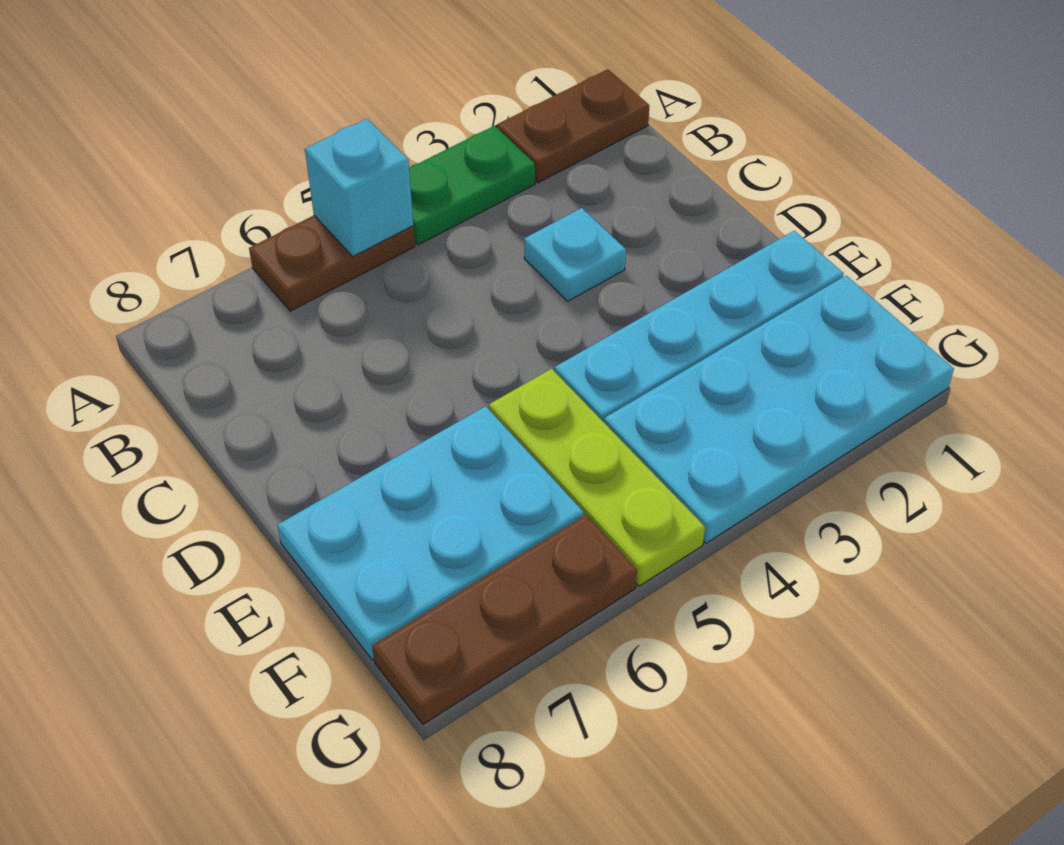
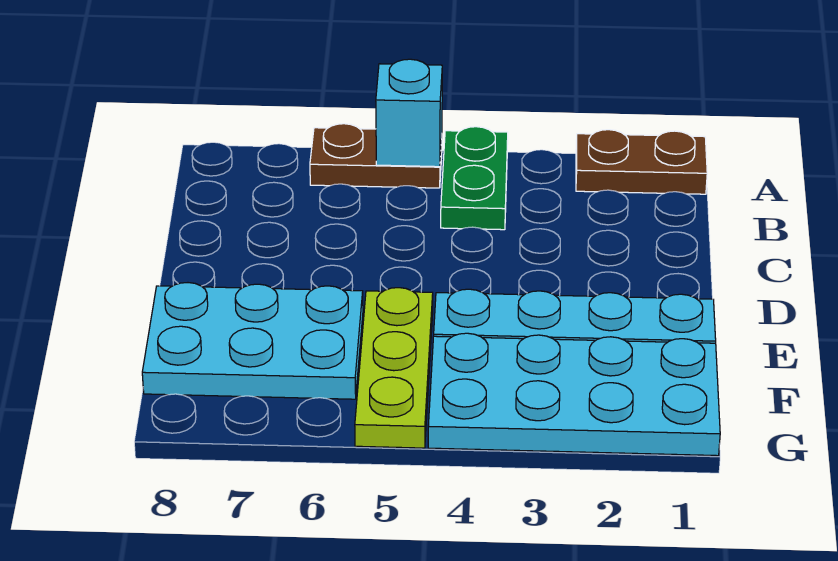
green 1x2 plate [409,126,535,245] -> green 1x2 plate turned to [441,127,508,230]
cyan 1x1 plate [524,208,626,301] -> none
brown 1x3 plate [372,515,637,724] -> none

